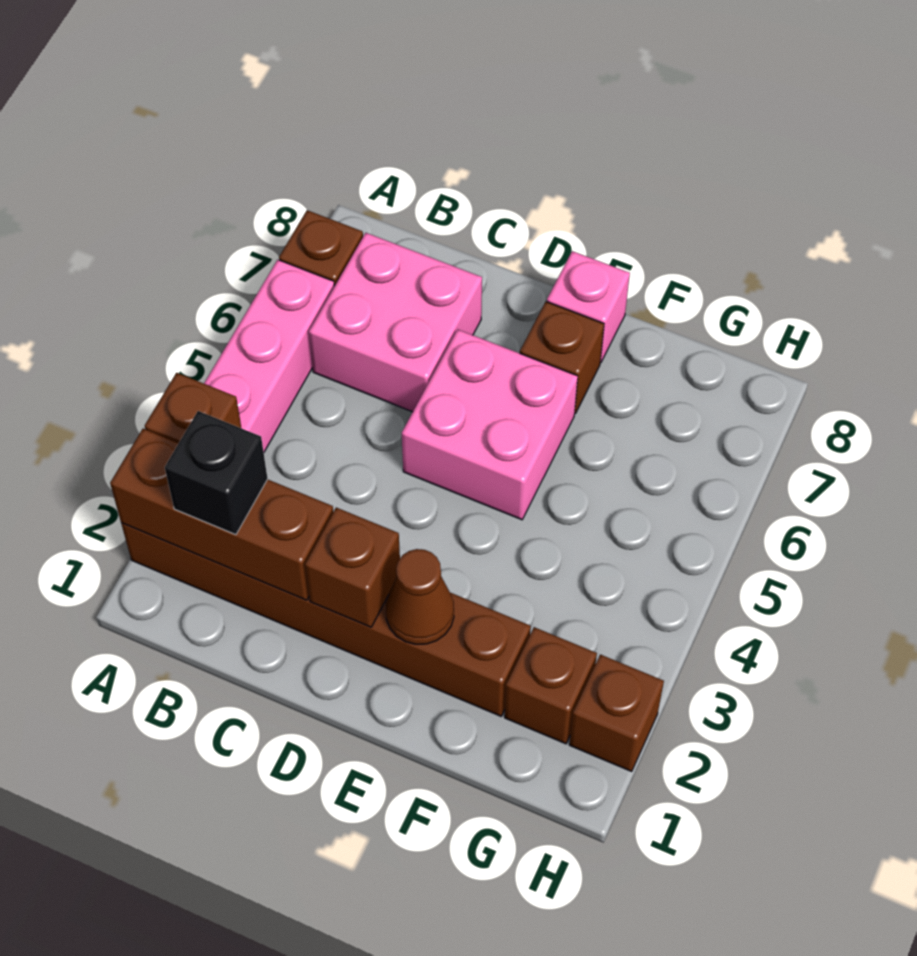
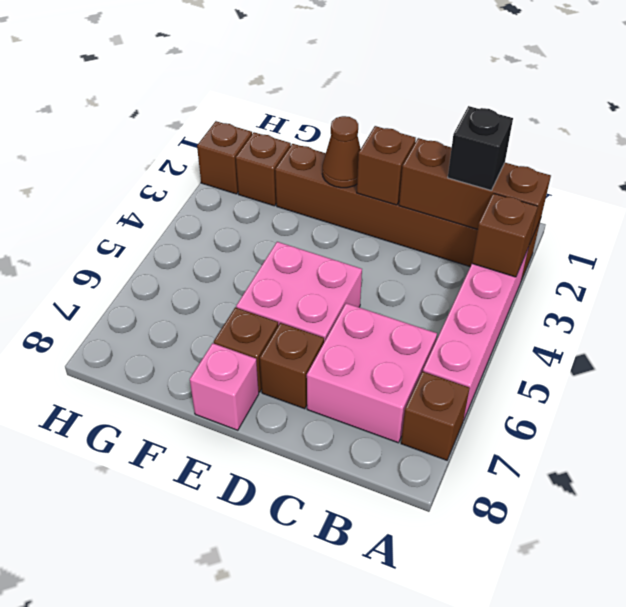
none -> brown 1x1 brick [260,323,324,409]

